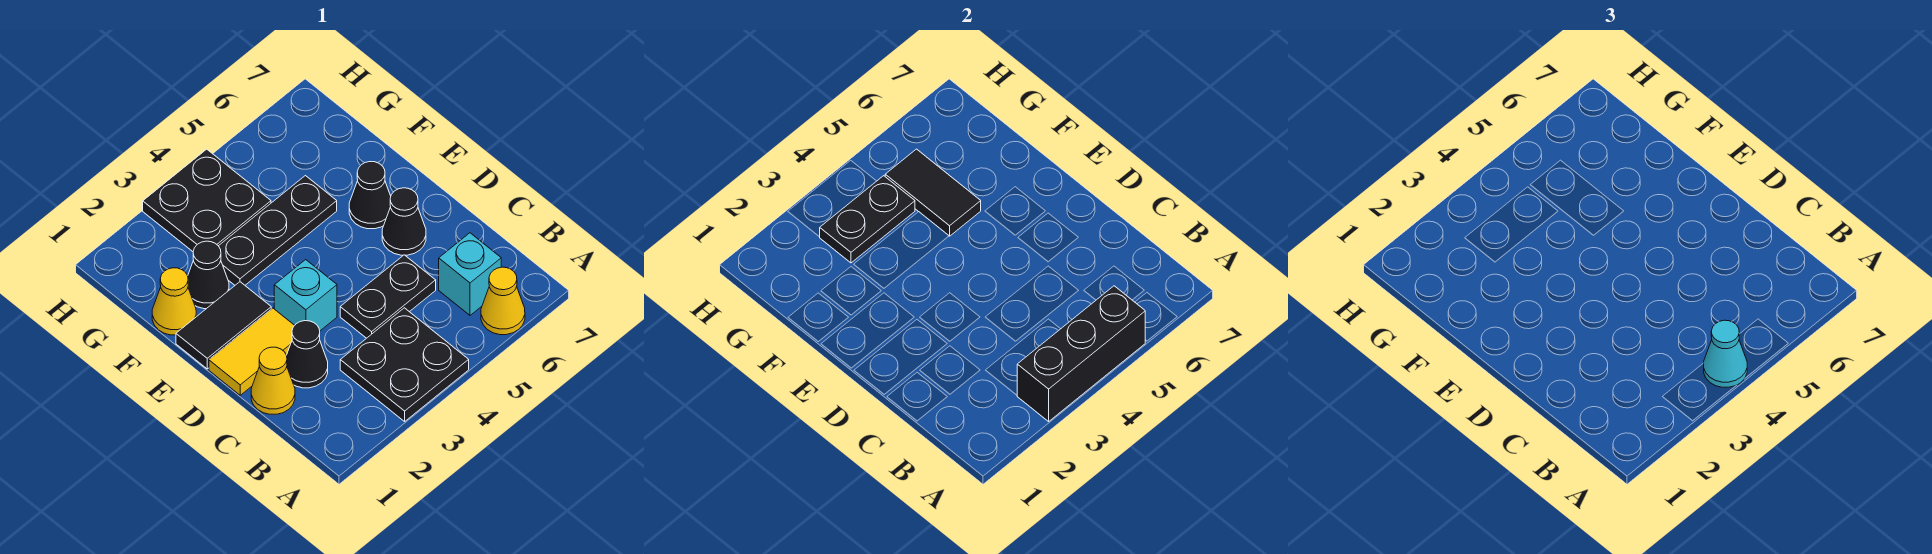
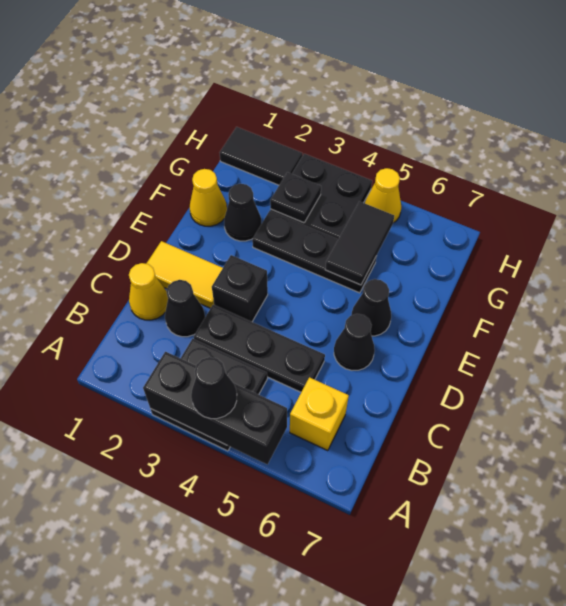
cyan 1x1 cone [1704,320,1747,387] -> black 1x1 cone [191,357,237,419]
yellow 1x1 cone [481,267,525,335] -> yellow 1x1 cone moved to [365,168,401,223]
cyan 1x1 brick [439,233,501,315] -> yellow 1x1 brick [290,377,349,451]
black 1x2 plate [340,255,436,338] -> black 1x3 plate [194,305,325,392]
cyan 1x1 brick [274,260,337,331] -> black 1x1 brick [212,255,268,322]
black 1x2 tile [176,282,271,369] -> black 1x2 tile moved to [220,127,302,185]
black 1x2 plate [820,176,915,263] -> black 1x1 plate [270,172,321,223]

